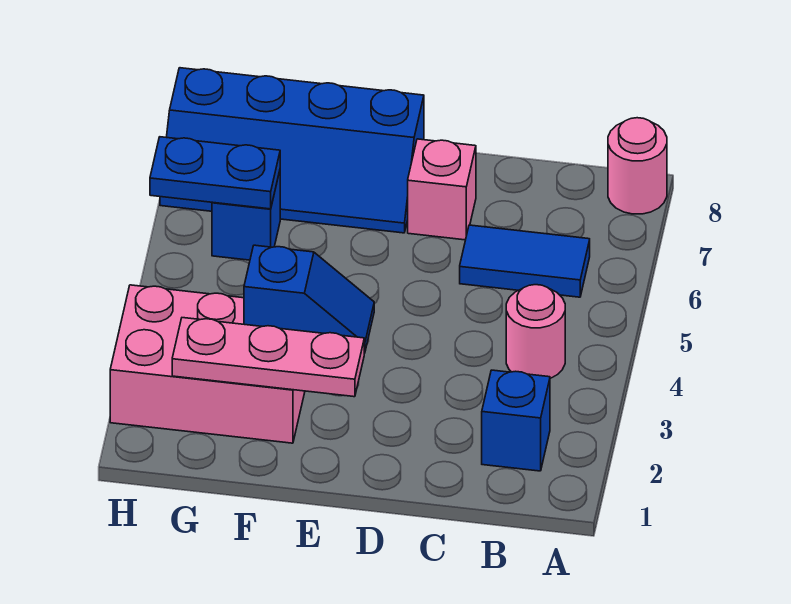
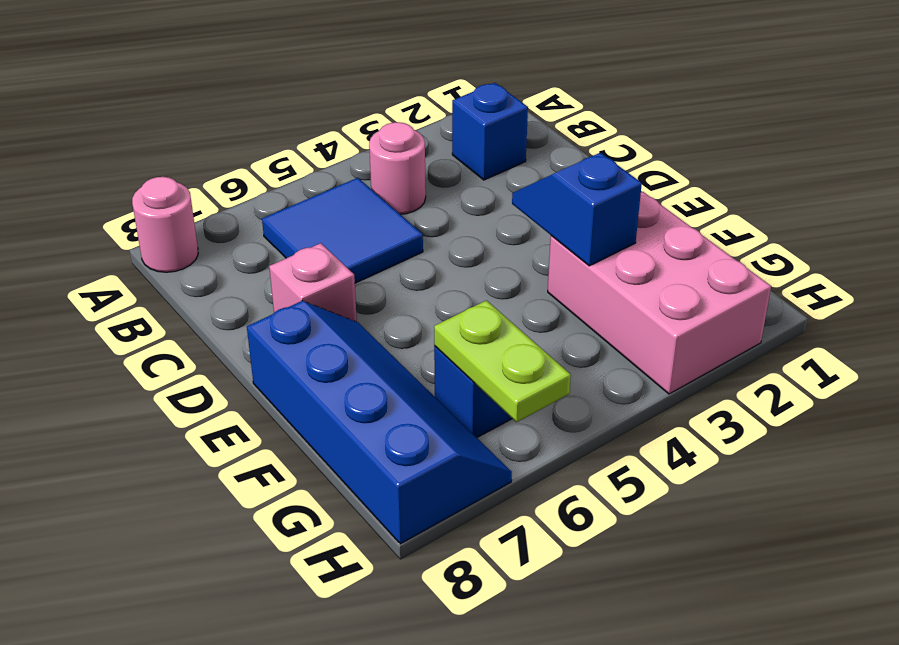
blue 1x2 tile [460,225,590,297] -> blue 2x2 tile [262,178,423,283]
pink 1x3 plate [172,318,364,397] -> none
blue 1x2 plate [150,137,280,209] -> lime 1x2 plate [434,300,571,422]

